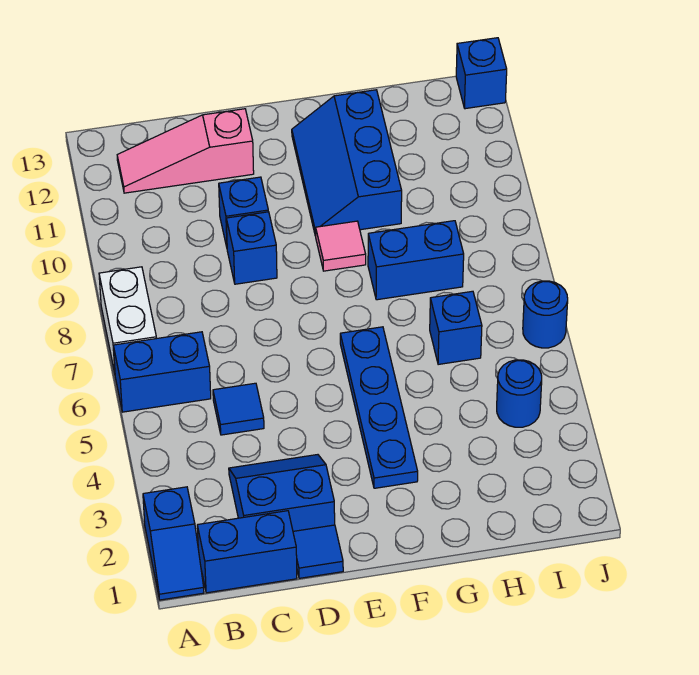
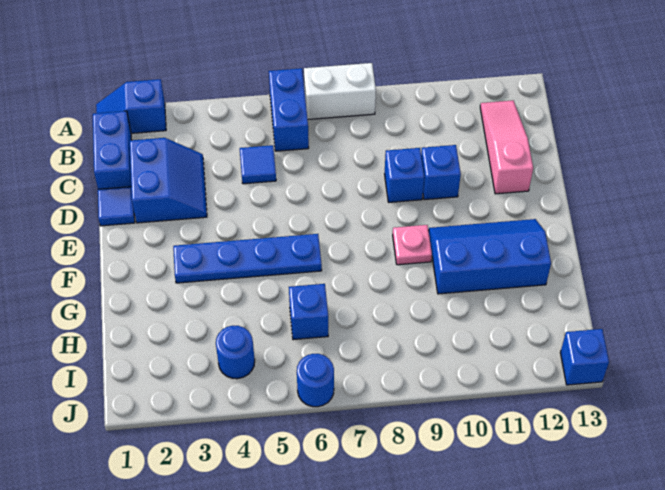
pink 1x1 tile [316,221,366,271] -> pink 1x1 plate [393,225,432,265]
blue 1x2 brick [368,221,464,300] -> none

